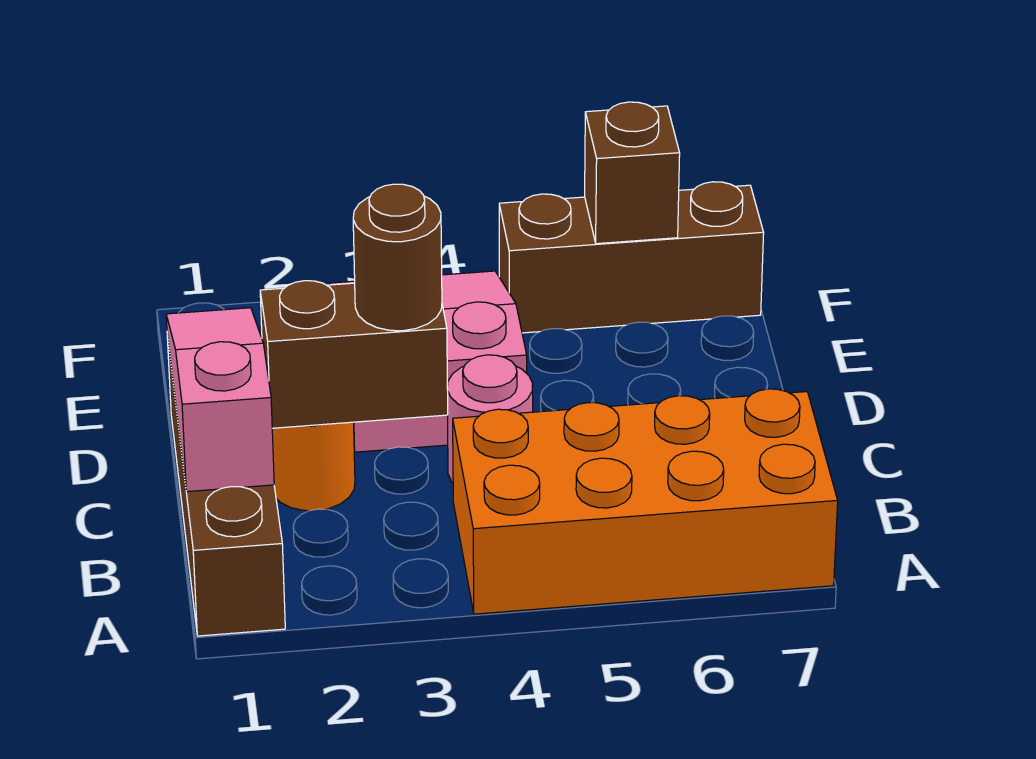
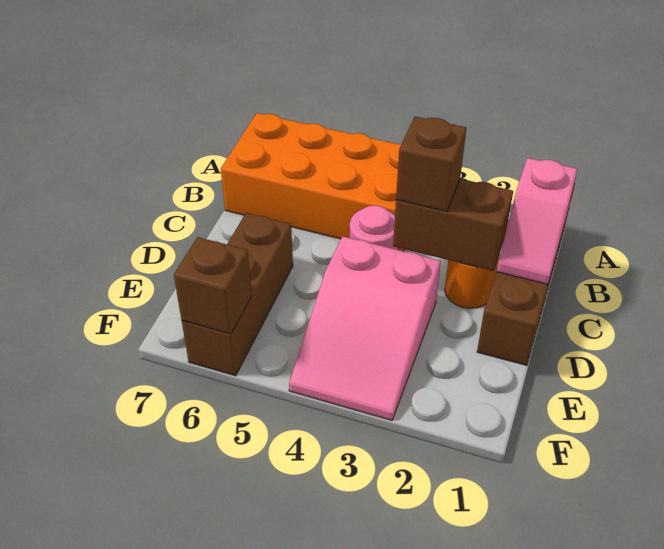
pink 1x3 slope [166,308,274,492] -> pink 1x2 slope [497,158,577,284]
brown 1x1 round brick [353,184,442,331] -> brown 1x1 brick [396,117,466,212]
brown 1x3 brick [499,182,764,333] -> brown 1x3 brick turned to [182,213,293,376]

